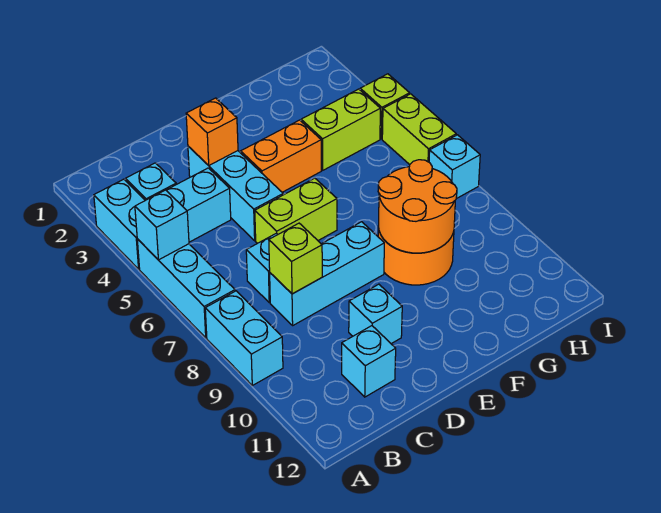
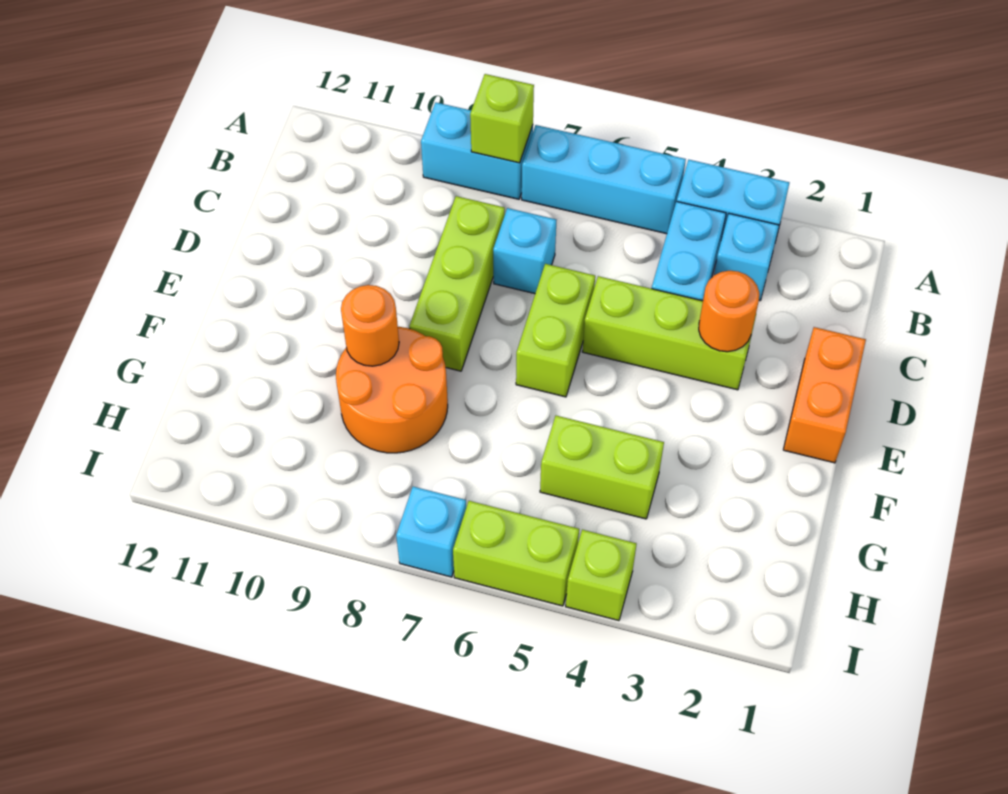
cyan 1x1 brick [135,190,189,260] -> none
cyan 1x3 brick [270,222,384,325] -> lime 1x3 brick [409,196,505,371]
lime 1x1 brick [269,223,322,294] -> lime 1x1 brick moved to [470,74,534,163]
cyan 1x1 brick [342,326,396,397] -> none
cyan 1x3 brick [188,146,283,241] -> lime 1x3 brick [582,276,756,390]
orange 1x1 brick [186,98,238,165] -> orange 1x1 round brick [699,271,759,352]
cyan 1x1 brick [349,284,402,344] -> none
orange 1x2 brick [241,120,321,192] -> orange 1x2 brick moved to [783,327,866,463]
orange 2x2 round brick [378,160,457,253] -> orange 1x1 round brick [341,285,399,366]
lime 1x2 brick [301,89,380,170] -> lime 1x2 brick turned to [540,416,664,519]

